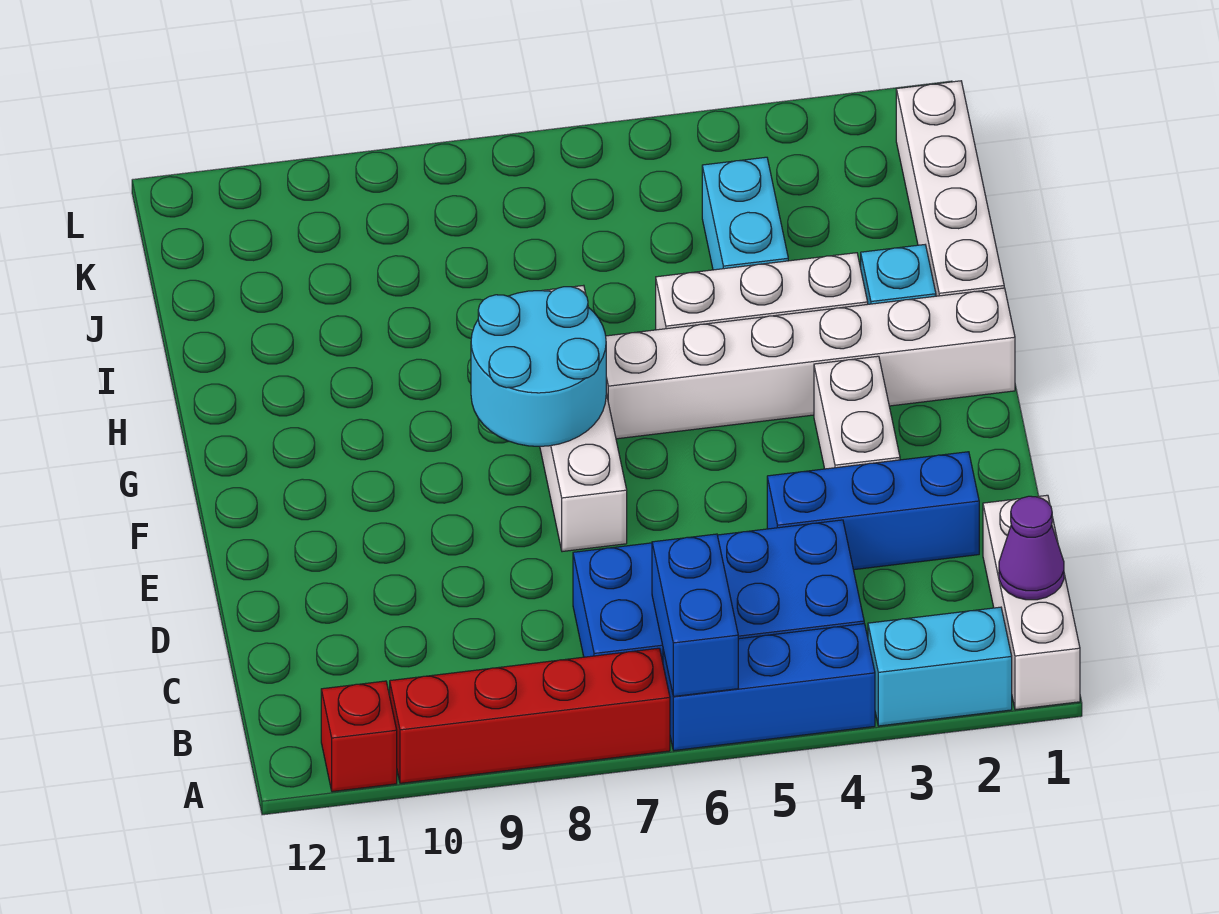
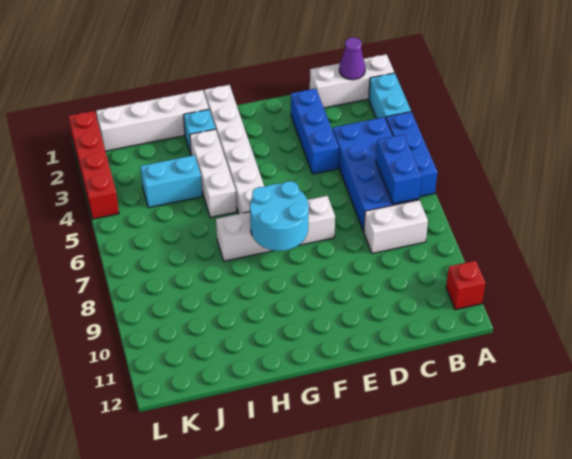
blue 1x2 brick [652,534,738,696] -> blue 1x2 brick turned to [376,135,421,204]
red 1x4 brick [390,648,670,783] -> red 1x4 brick moved to [69,111,119,219]
white 1x2 brick [814,356,900,469] -> white 1x2 brick moved to [364,200,428,254]

